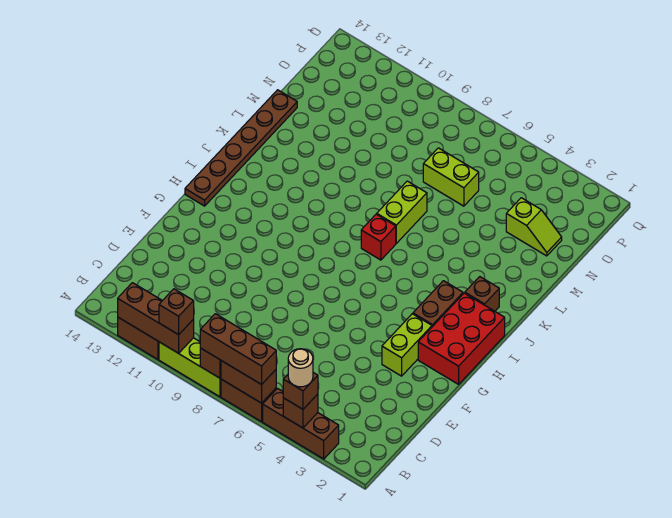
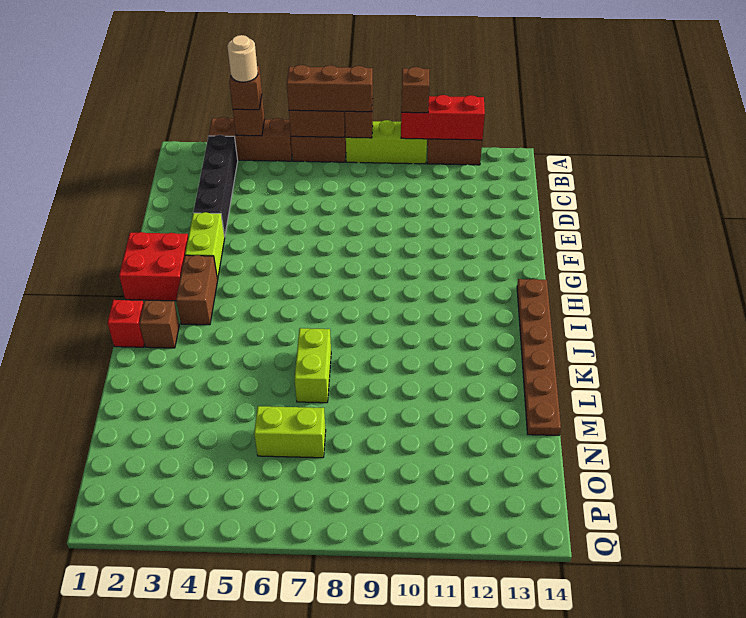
brown 1x3 brick [118,283,194,353] -> red 1x3 brick [401,95,485,140]
none -> black 1x4 brick [194,135,238,236]
red 2x3 brick [418,293,505,384] -> red 2x2 brick [119,232,188,301]
red 1x1 brick [361,214,396,260] -> red 1x1 brick moved to [108,300,145,347]
lime 1x2 slope [506,198,562,256] -> none

